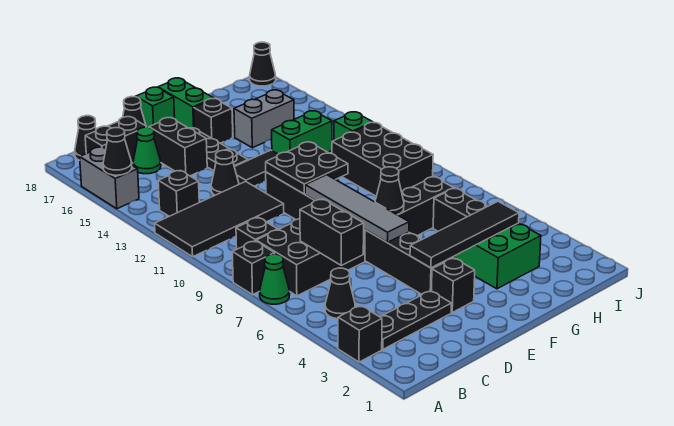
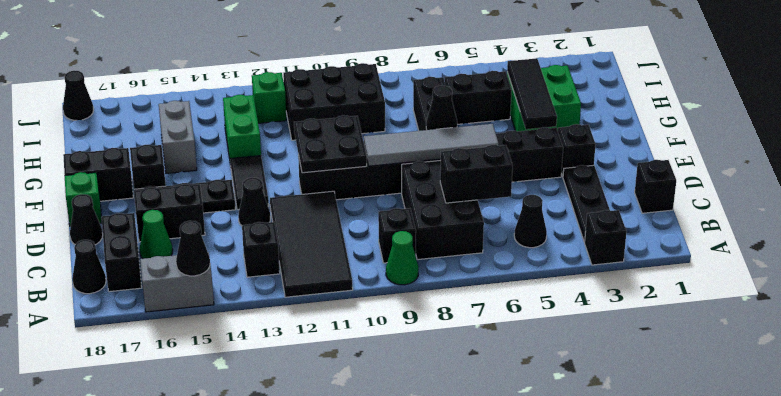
green 1x1 cone [260,254,290,304] -> green 1x1 cone moved to [386,231,418,285]
black 1x1 brick [232,241,275,295] -> black 1x1 brick moved to [635,160,676,213]
black 1x4 tile [410,202,519,268] -> black 1x3 tile [507,58,557,129]
green 1x2 brick [158,78,214,128] -> black 1x2 brick [63,148,133,201]

